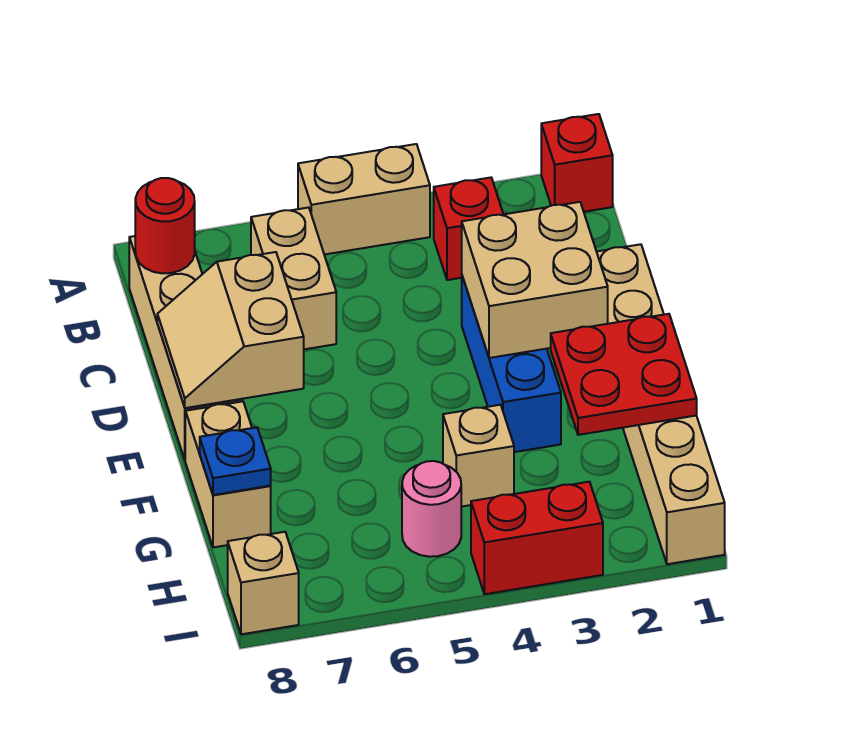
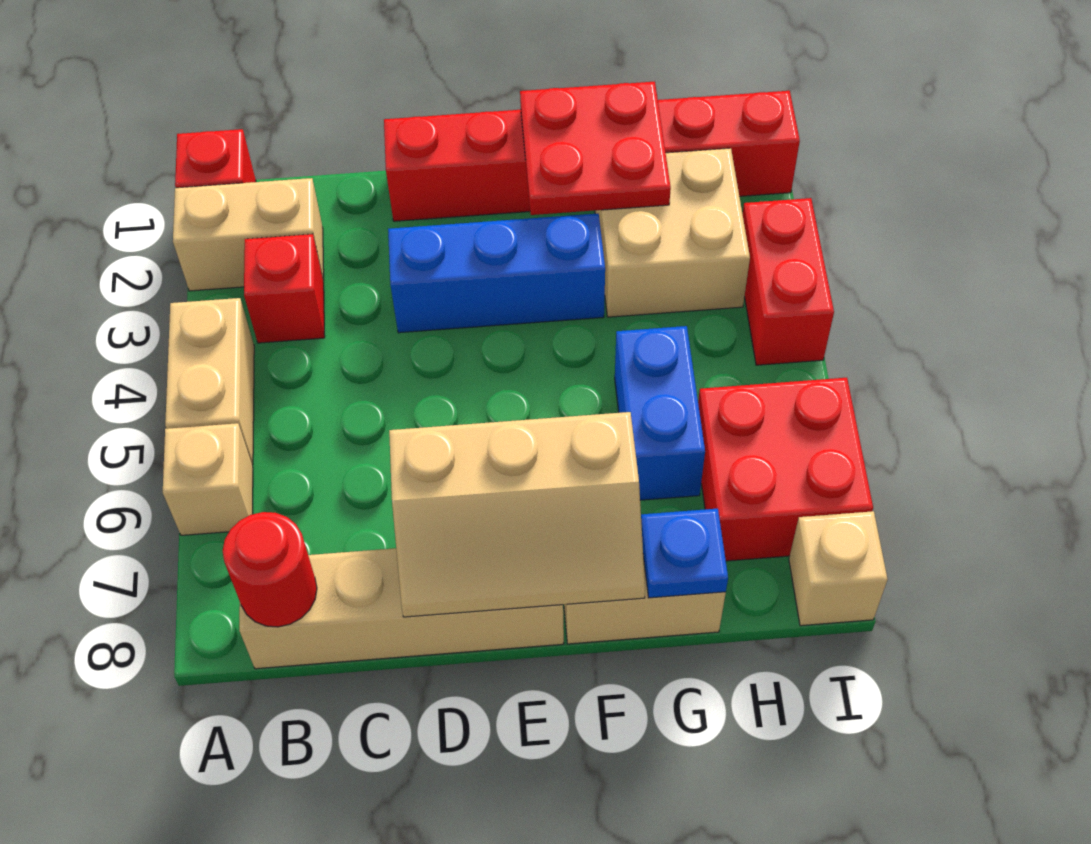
tan 1x2 brick [251,207,336,349] -> tan 1x2 brick moved to [173,178,324,291]
tan 1x6 brick [597,244,725,564] -> red 1x6 brick [384,91,800,221]
tan 2x2 brick [462,202,608,358] -> tan 2x2 brick moved to [595,148,750,317]
tan 2x2 slope [157,252,304,408] -> tan 2x3 slope [389,412,645,617]
tan 1x1 brick [443,405,514,507] -> tan 1x1 brick moved to [163,423,253,535]
none -> blue 1x2 brick [615,326,705,500]
pink 1x1 round brick [402,461,461,557] -> none
none -> red 2x2 brick [698,378,873,561]

